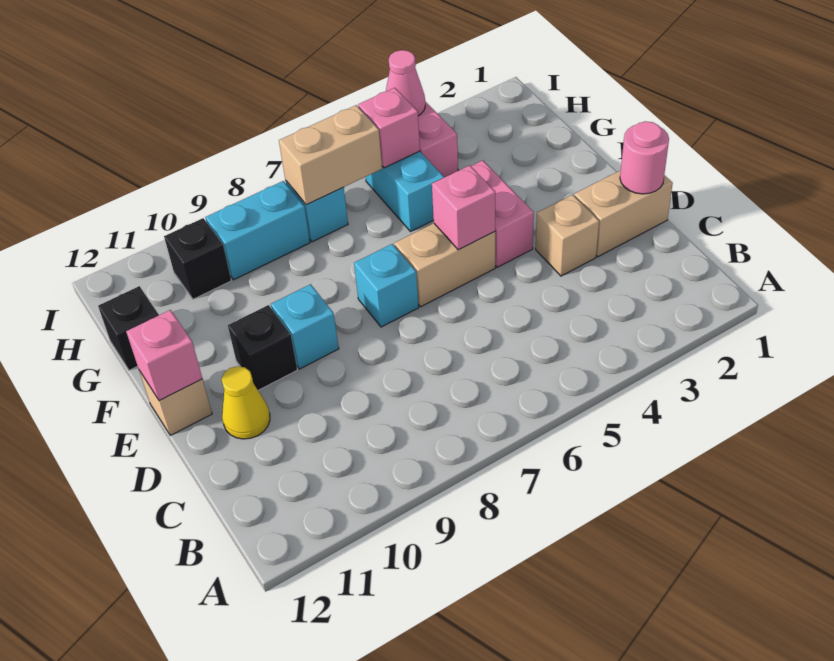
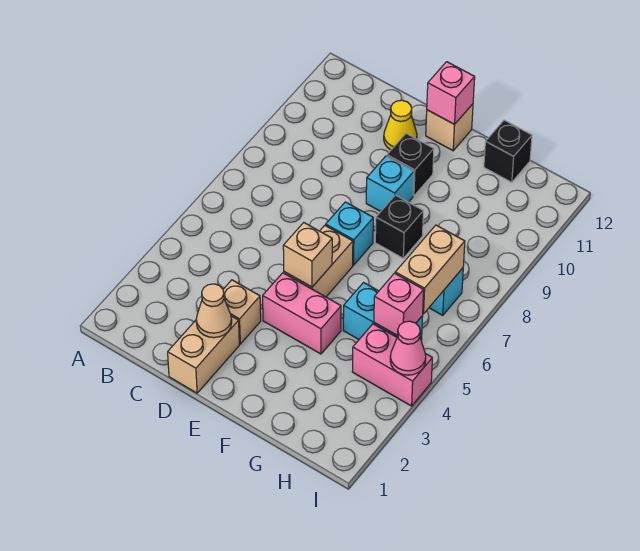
pink 1x1 round brick [620,121,669,194] -> none
none -> tan 1x1 cone [196,284,232,338]
pink 1x1 brick [432,165,495,250] -> tan 1x1 brick [283,223,332,287]
cyan 1x2 brick [205,181,310,280] -> none
black 1x1 brick [164,218,231,299] -> black 1x1 brick moved to [375,195,423,258]

